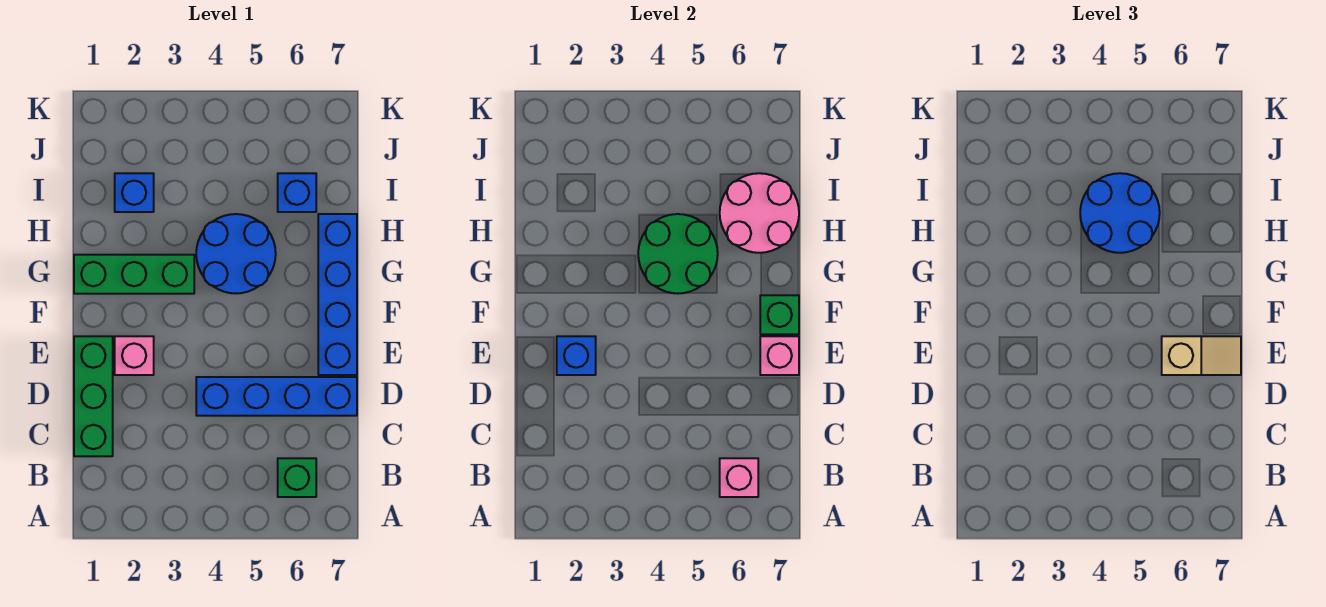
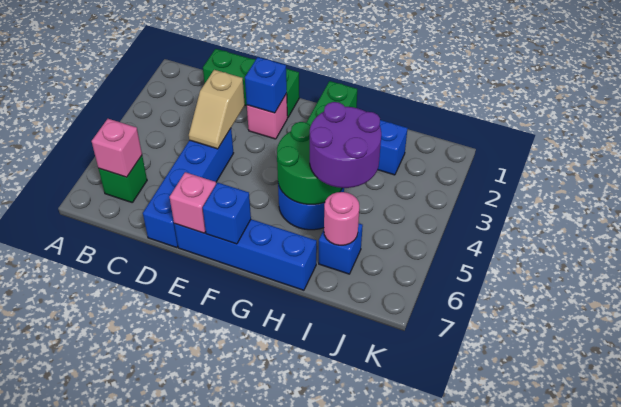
tan 1x2 slope [1162,336,1241,375] -> tan 1x2 slope moved to [189,70,245,149]
green 1x1 brick [760,295,799,334] -> blue 1x1 brick [203,183,251,244]
blue 2x2 round brick [1080,173,1160,253] -> purple 2x2 round brick [310,102,381,188]
pink 2x2 round brick [720,173,799,253] -> pink 1x1 round brick [324,192,359,245]

